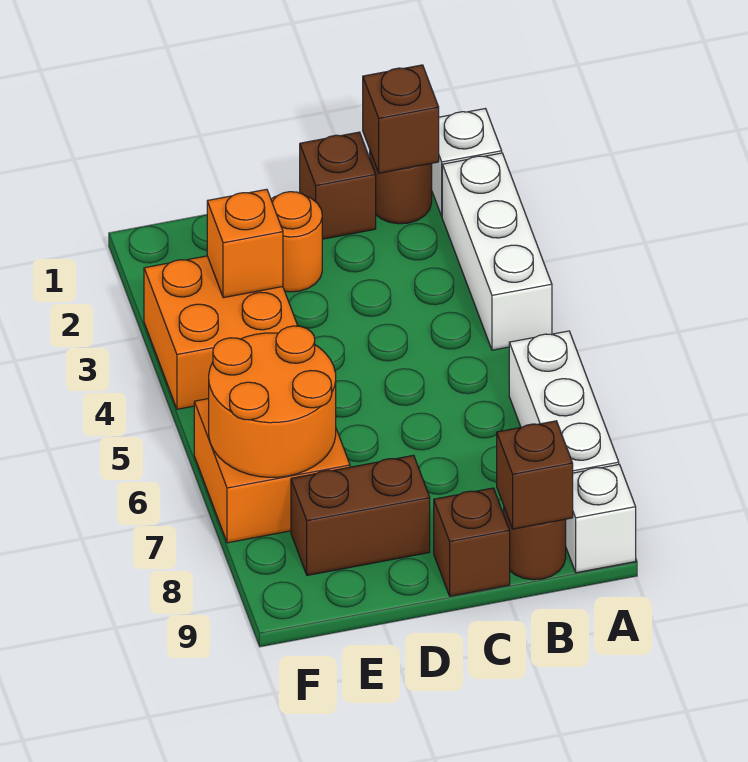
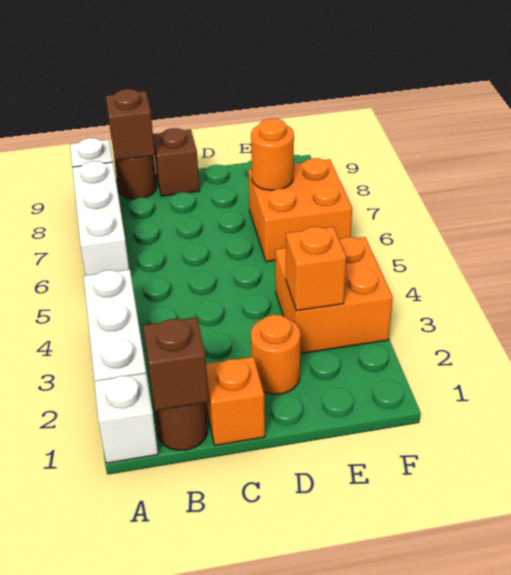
brown 1x1 brick [300,132,376,239] -> orange 1x1 brick [206,357,265,445]
brown 1x2 brick [291,455,430,575] -> none
orange 2x2 round brick [209,326,336,477] -> orange 1x1 round brick [251,119,294,190]

